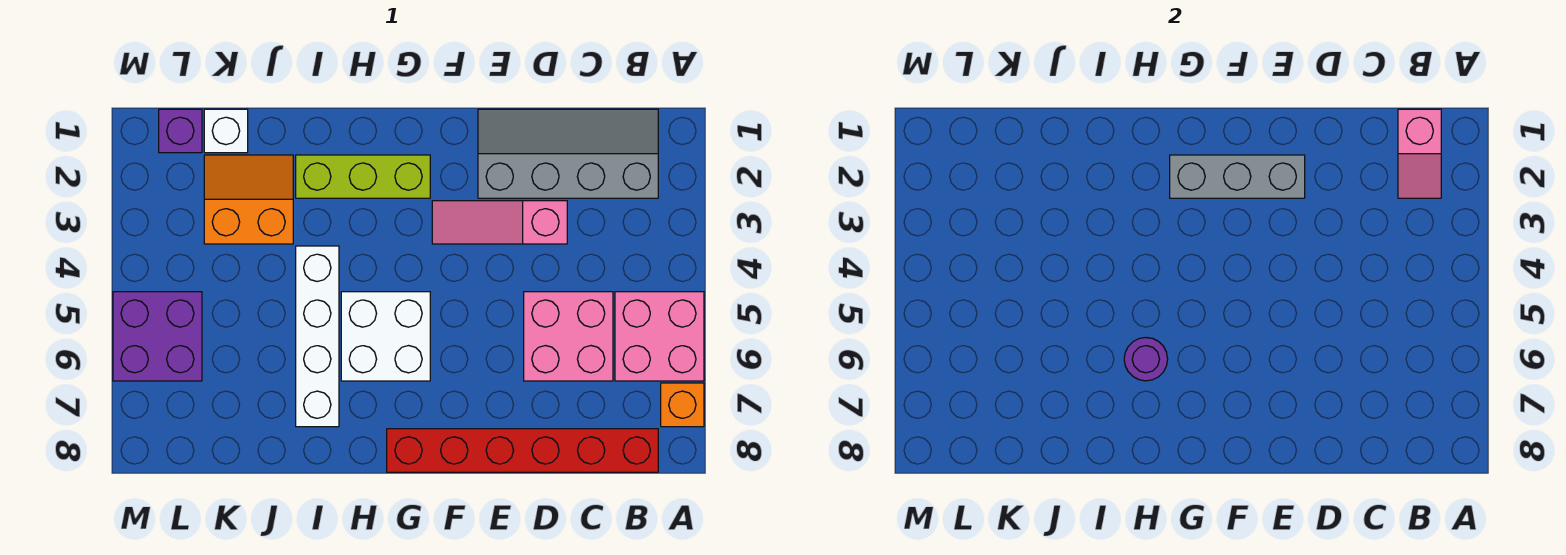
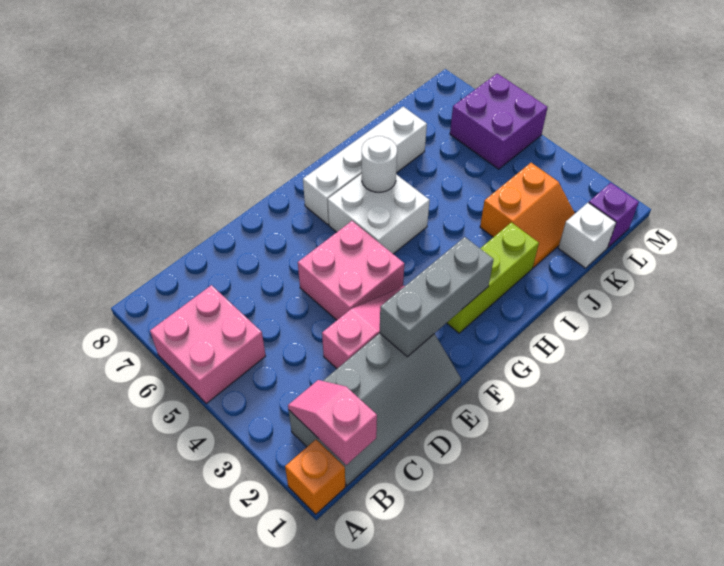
orange 1x1 brick [661,383,704,427] -> orange 1x1 brick moved to [285,440,345,514]
red 1x6 brick [387,429,658,472] -> none
pink 2x2 brick [524,292,613,381] -> pink 2x2 brick moved to [298,221,404,320]
purple 1x1 round brick [1124,338,1168,381] -> white 1x1 round brick [362,136,397,192]
white 1x4 brick [296,246,339,427] -> white 1x4 brick turned to [303,107,427,224]

